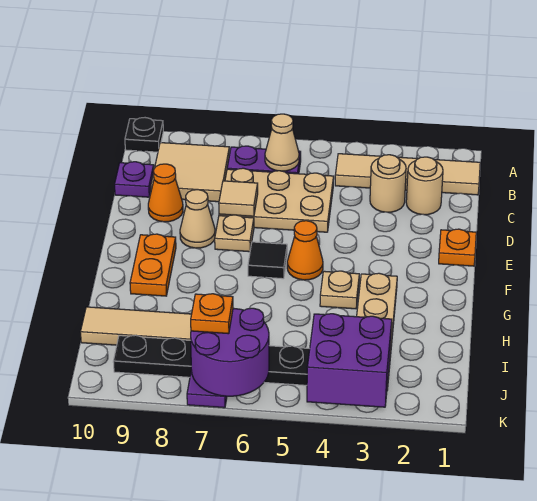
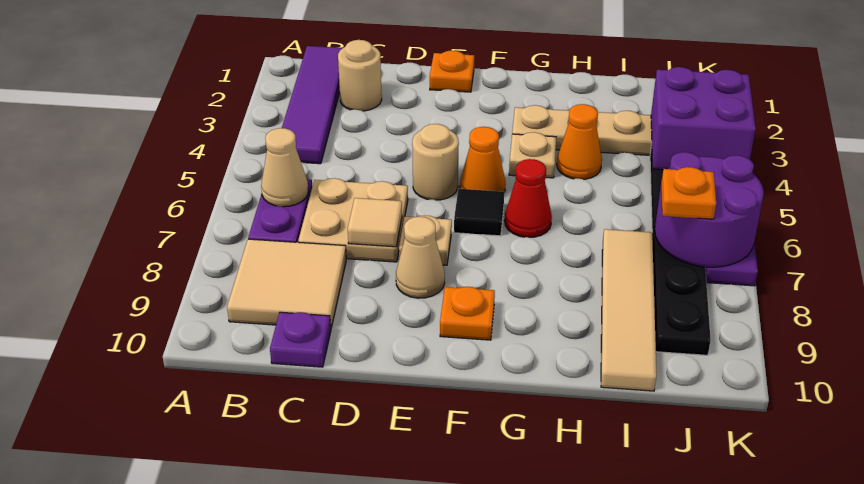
black 1x1 plate [125,118,163,152] -> none
tan 1x4 tile [335,154,480,195] -> purple 1x4 tile [282,46,342,164]
tan 1x1 round brick [370,155,406,212] -> tan 1x1 round brick moved to [412,124,459,200]
tan 2x3 plate [219,168,334,232] -> tan 2x2 plate [298,178,408,262]
orange 1x1 cone [148,164,183,222] -> orange 1x1 cone moved to [557,104,602,179]
orange 1x2 plate [130,234,176,296] -> orange 1x1 plate [440,287,495,340]
none -> red 1x1 cone [505,159,552,237]

